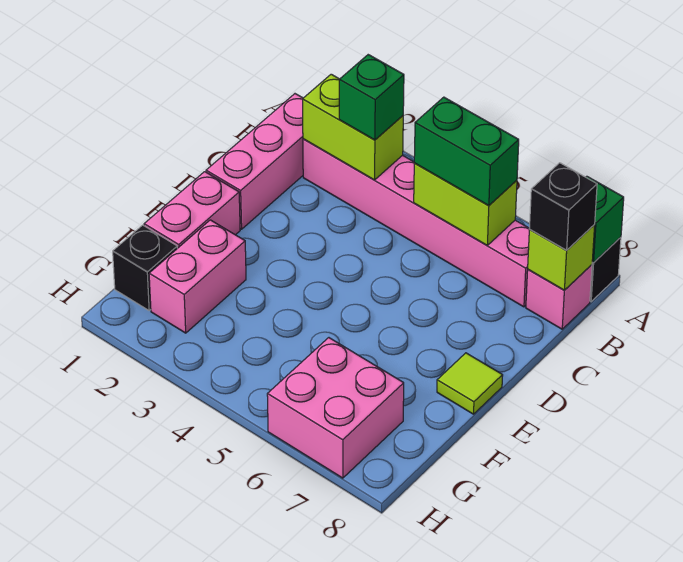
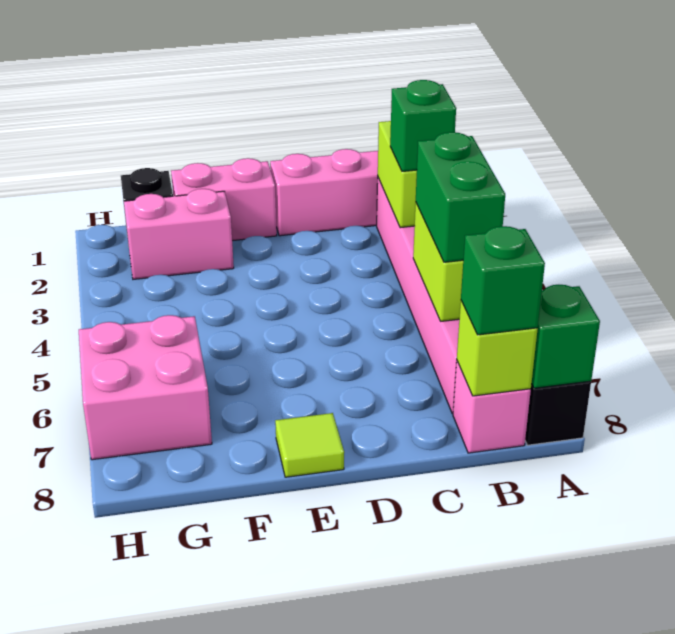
black 1x1 brick [529,163,597,250] -> green 1x1 brick [461,226,545,335]

